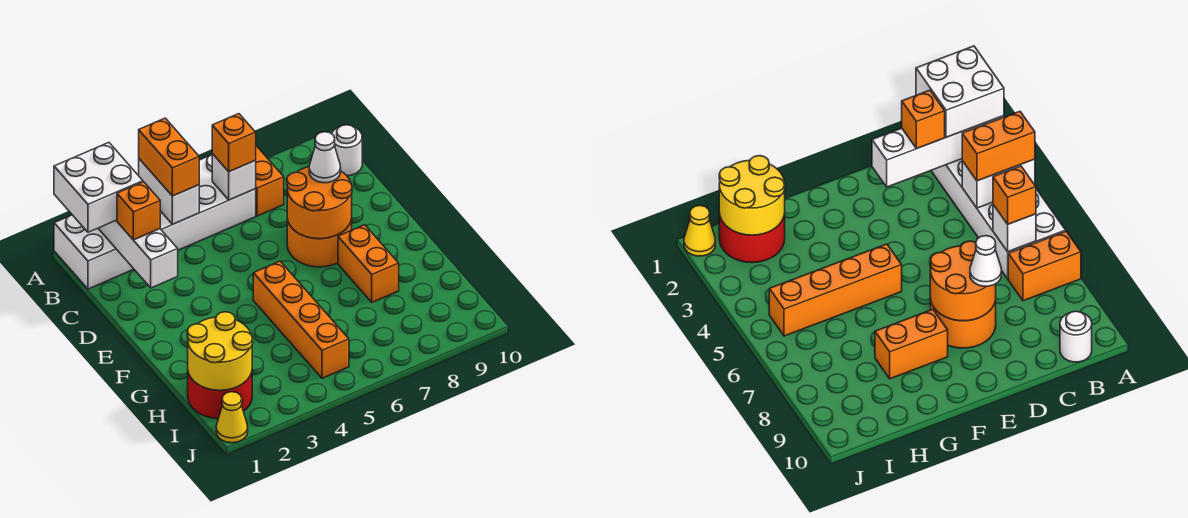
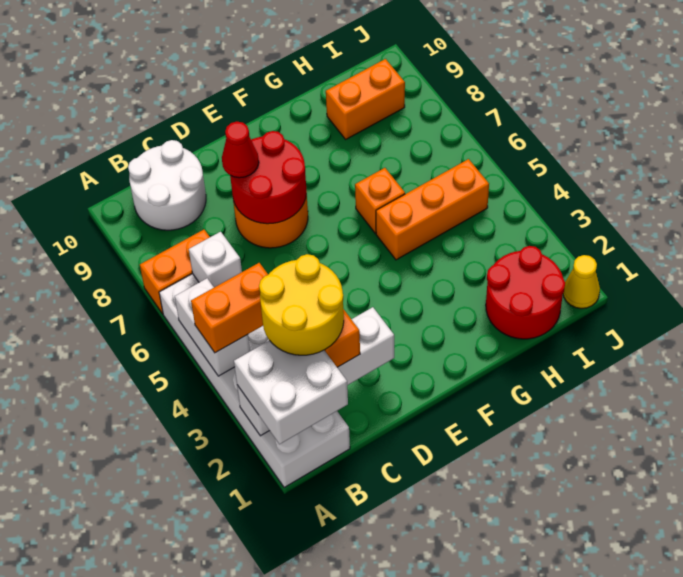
white 1x2 brick [139,159,199,224] -> white 1x2 brick turned to [175,278,250,376]
orange 1x1 brick [212,114,256,172] -> orange 1x1 brick moved to [355,168,405,233]
white 1x1 round brick [332,125,362,176] -> white 2x2 round brick [128,140,206,230]
orange 2x2 round brick [287,167,352,239] -> red 2x2 round brick [230,131,306,224]
white 1x1 cone [309,132,341,183] -> red 1x1 cone [222,122,259,178]
orange 1x4 brick [253,261,349,378] -> orange 1x3 brick [376,159,489,260]
orange 1x2 brick [338,225,399,302] -> orange 1x2 brick moved to [326,59,405,139]
yellow 2x2 round brick [187,312,253,390] -> yellow 2x2 round brick moved to [259,254,344,355]

